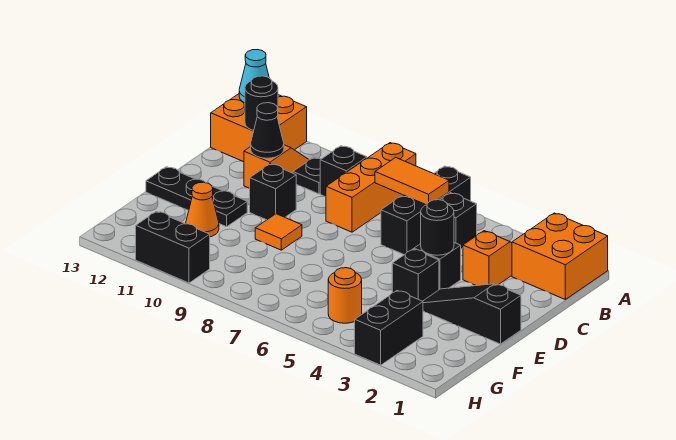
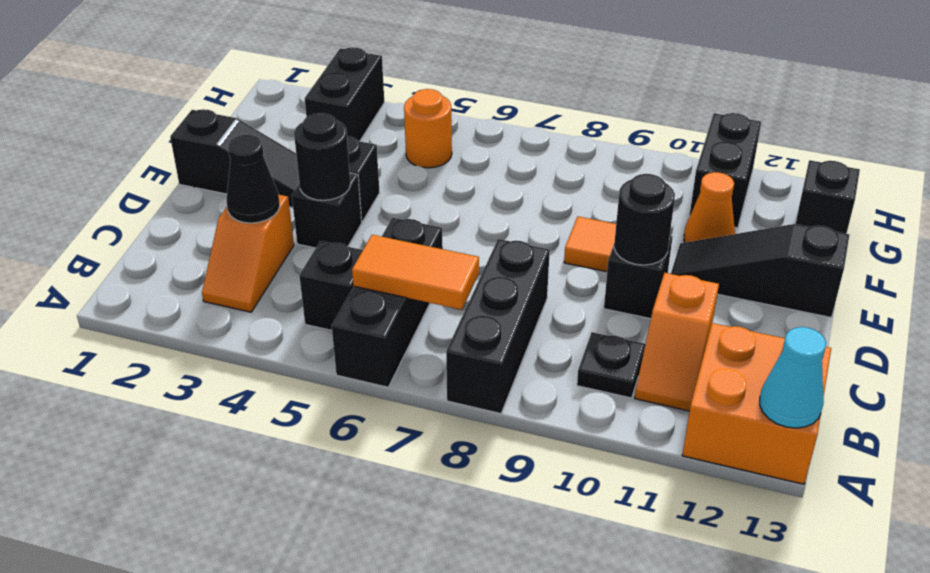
orange 2x2 brick [512,213,608,299] -> none
orange 1x3 brick [326,143,416,232] -> black 1x3 brick [446,239,550,414]
black 1x1 brick [320,146,367,197] -> black 1x1 brick moved to [796,160,860,234]
black 1x1 round brick [245,76,278,130] -> black 1x1 round brick moved to [614,174,675,265]
black 1x1 cone [251,103,284,158] -> black 1x1 cone moved to [226,135,280,223]
black 1x3 plate [146,167,247,227] -> black 1x3 slope [671,224,849,317]
black 1x2 brick [136,211,210,283] -> black 1x2 brick turned to [689,113,761,228]

